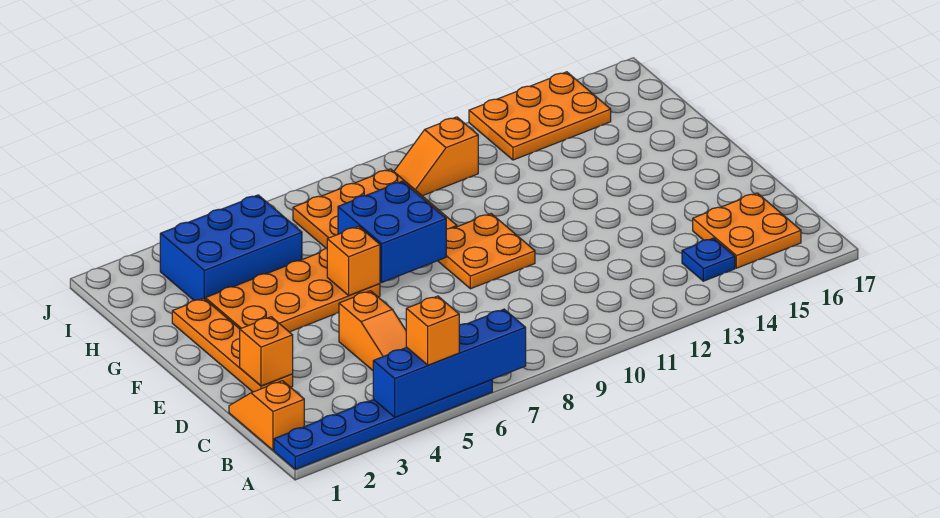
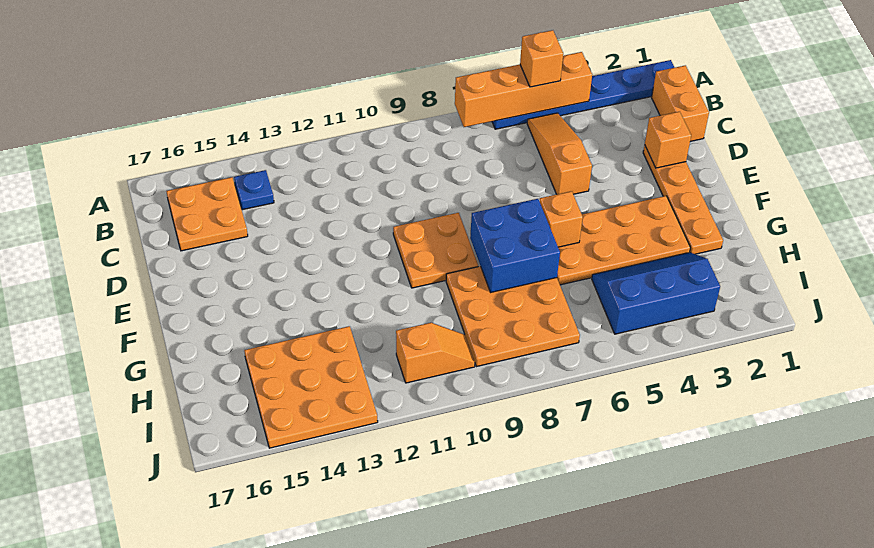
blue 1x4 brick [373,309,526,417] -> orange 1x4 brick [455,52,592,127]
orange 1x2 slope [229,381,304,450] -> orange 1x2 brick [652,65,709,141]
blue 2x3 brick [160,195,302,300] -> blue 2x3 slope [592,252,720,334]
orange 2x3 plate [469,72,611,160] -> orange 3x3 plate [244,326,378,448]

